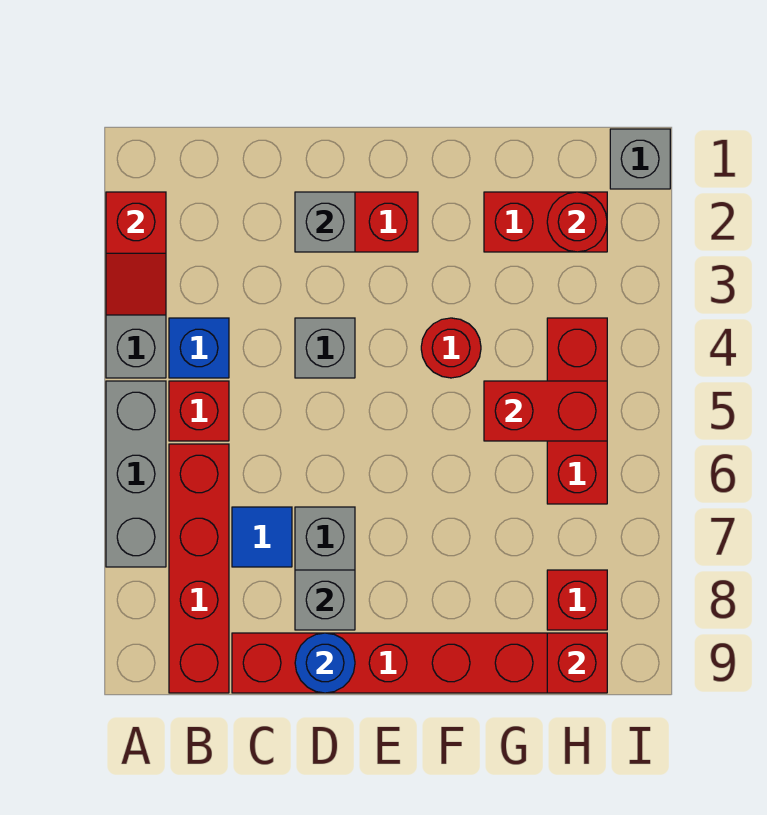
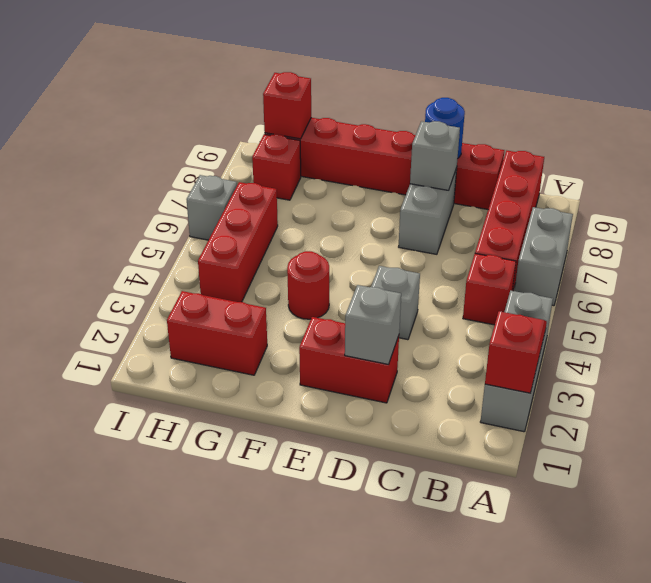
grey 1x3 brick [106,381,166,567] -> grey 1x2 brick [515,207,573,306]
blue 1x1 brick [169,318,229,378] -> none
blue 1x1 tile [232,507,292,567] -> none
red 1x2 brick [484,381,607,441] -> none
red 1x1 round brick [547,192,607,252] -> none
grey 1x1 brick [610,129,670,189] -> grey 1x1 brick moved to [187,175,237,240]

